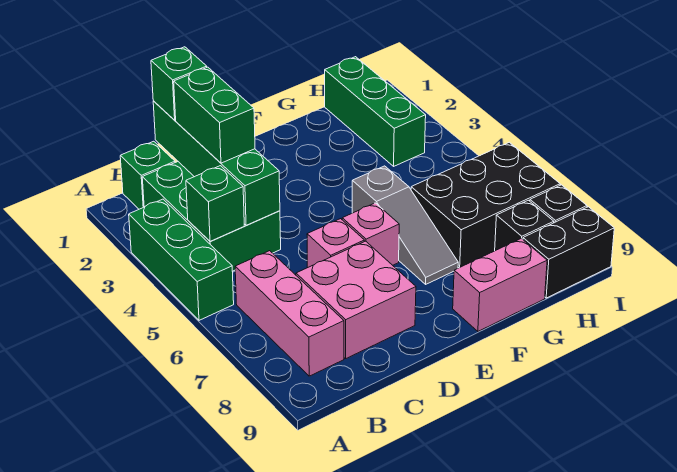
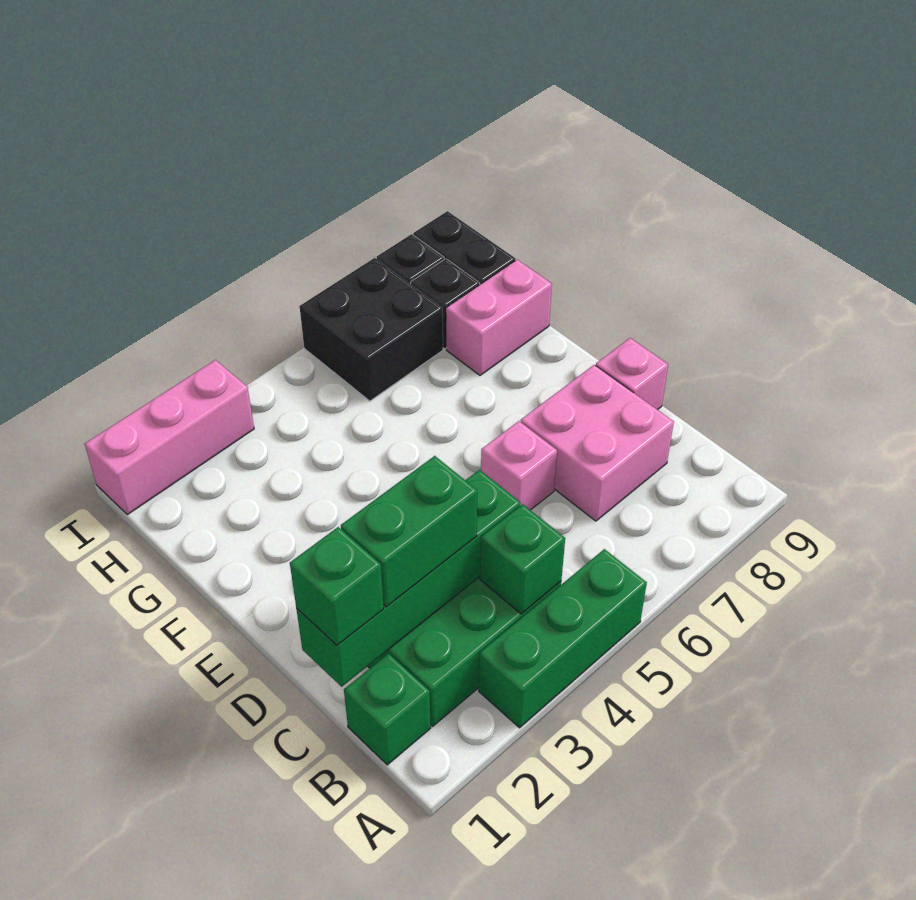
pink 1x3 brick [235,251,344,376] -> pink 1x3 brick moved to [85,360,254,514]
pink 1x1 brick [342,203,399,265] -> pink 1x1 brick moved to [596,338,668,410]
grey 1x3 slope [352,166,458,284] -> none
pink 1x2 brick [453,238,547,331] -> pink 1x2 brick turned to [446,260,552,375]
black 2x3 brick [411,142,560,268] -> black 2x2 brick [299,258,443,401]
green 1x3 brick [325,57,426,166] -> none

